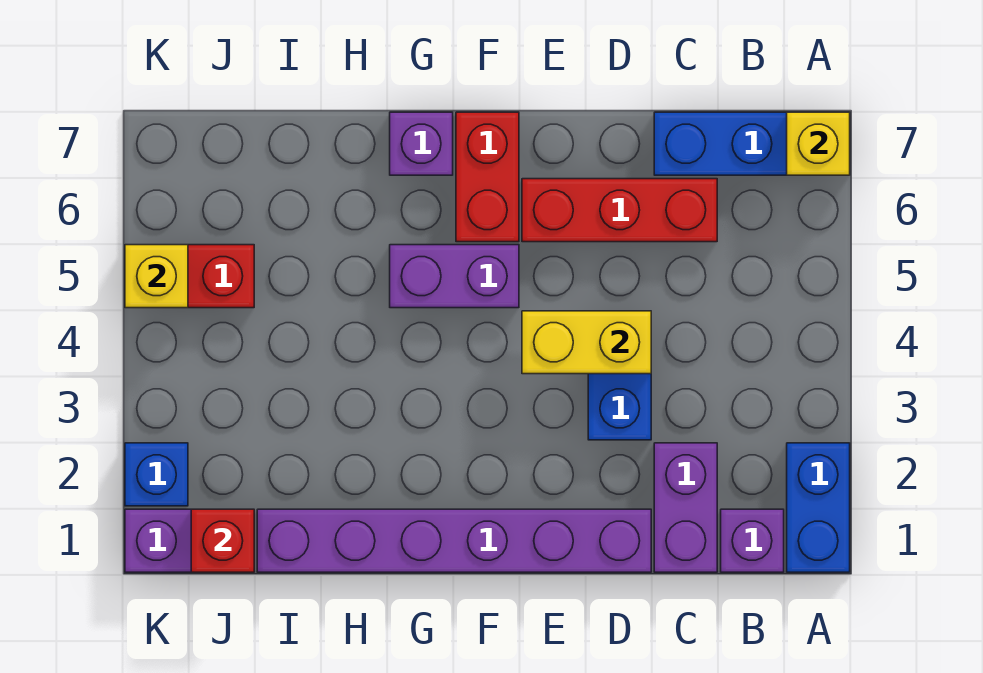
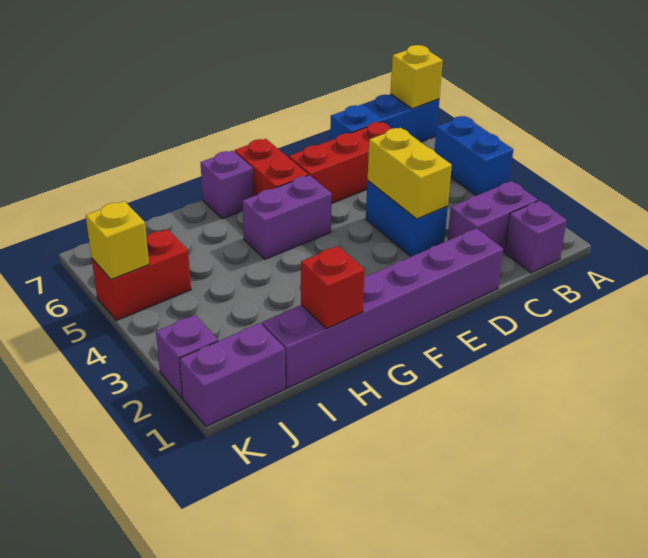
blue 1x2 brick [787,443,850,572] -> blue 1x2 brick moved to [435,116,513,196]
purple 1x2 brick [654,443,717,572] -> purple 1x2 brick turned to [447,181,538,252]
yellow 1x2 brick [522,311,651,374] -> yellow 1x2 brick turned to [368,128,452,219]
red 1x1 brick [191,509,254,572] -> red 1x1 brick moved to [301,246,365,329]
blue 1x1 brick [125,443,188,506] -> purple 1x1 brick [156,315,218,398]

